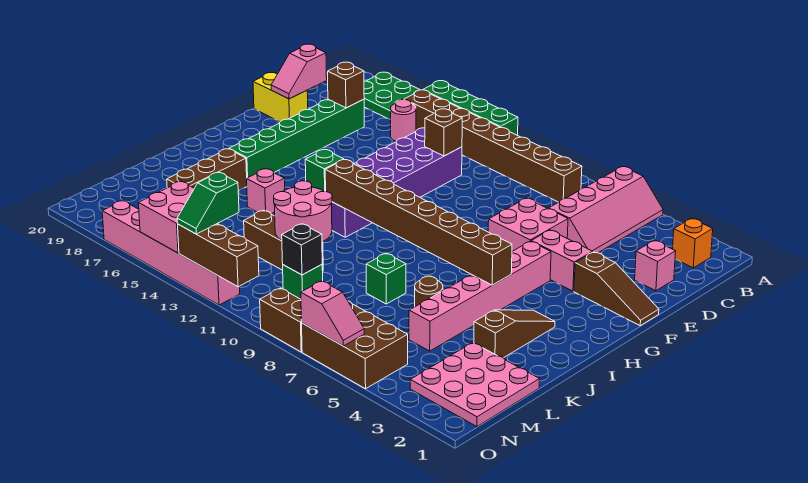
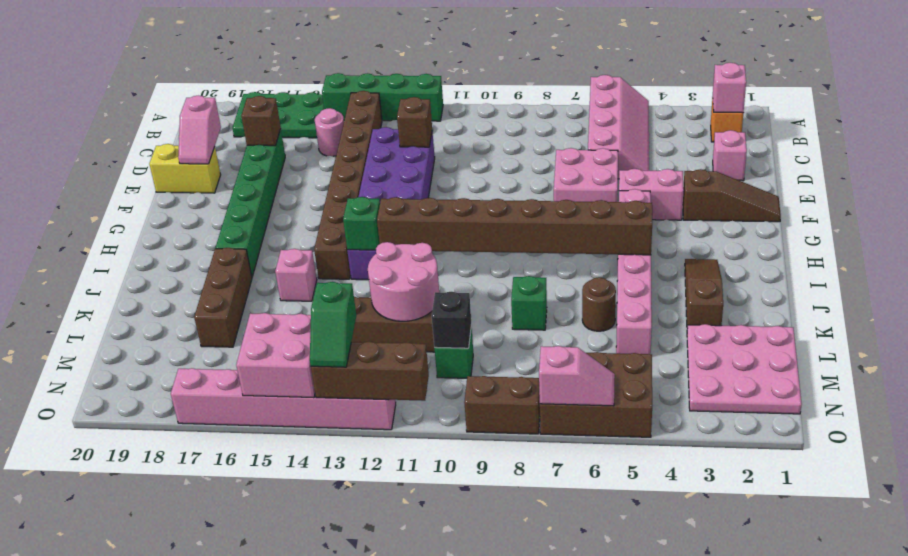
none -> pink 1x1 brick [713,63,746,113]
brown 1x8 brick [404,90,582,202] -> brown 1x8 brick turned to [314,91,382,279]

